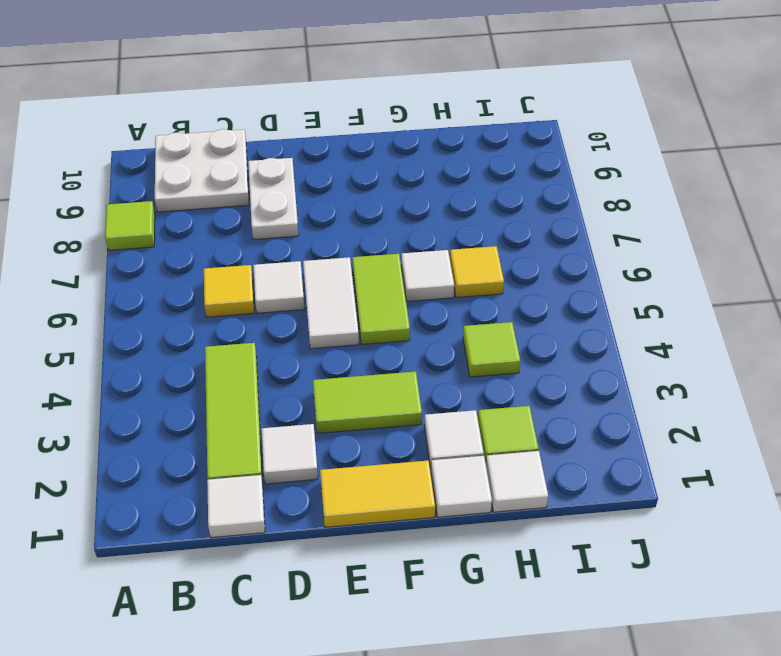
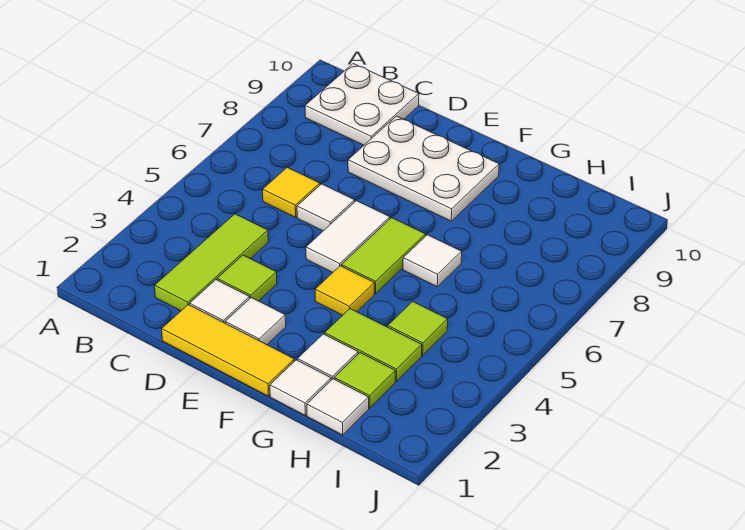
lime 1x1 tile [105,201,155,250] -> lime 1x1 tile moved to [217,255,277,301]
white 1x1 tile [207,475,265,538] -> white 1x1 tile moved to [225,298,286,345]
white 1x2 plate [248,158,299,240] -> white 2x3 plate [348,116,499,221]
yellow 1x2 tile [320,460,435,527] -> yellow 1x3 tile [162,305,294,396]
lime 1x2 tile [313,371,422,433] -> lime 1x2 tile moved to [325,309,422,381]
yellow 1x1 tile [450,246,504,298] -> yellow 1x1 tile moved to [315,266,374,315]

